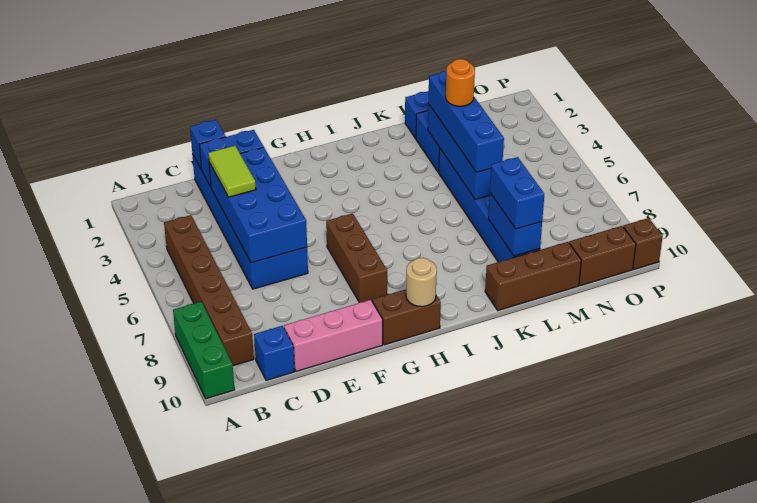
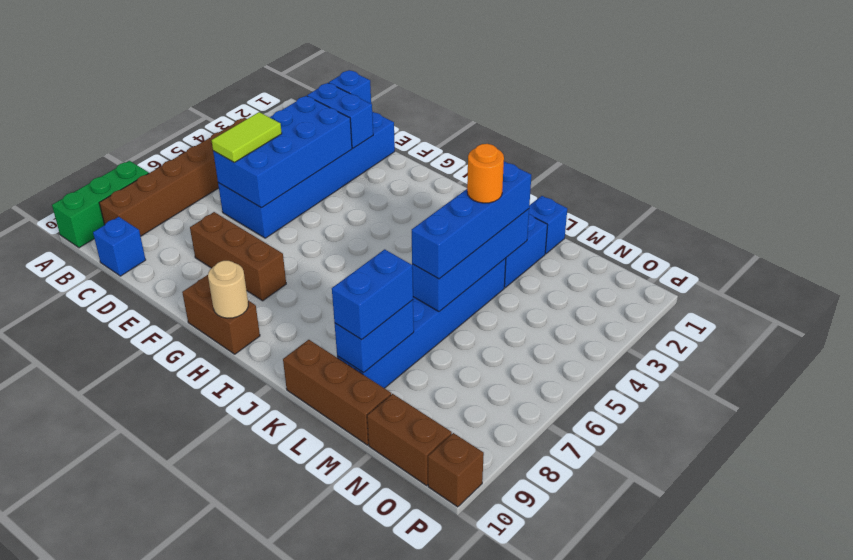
lime 1x2 tile [208,146,256,197] -> lime 1x2 tile moved to [212,112,282,163]
pink 1x3 brick [284,300,383,371] -> none
brown 1x3 brick [326,214,387,303] -> brown 1x3 brick turned to [190,212,286,301]

